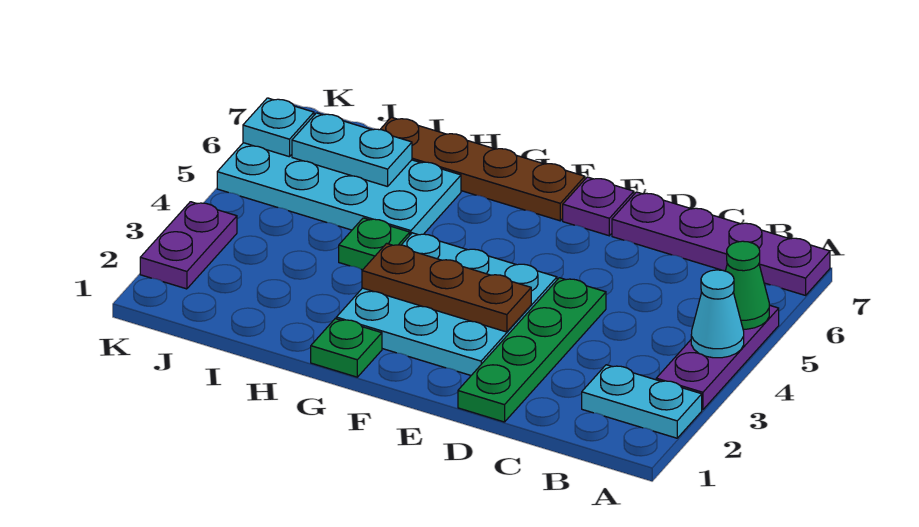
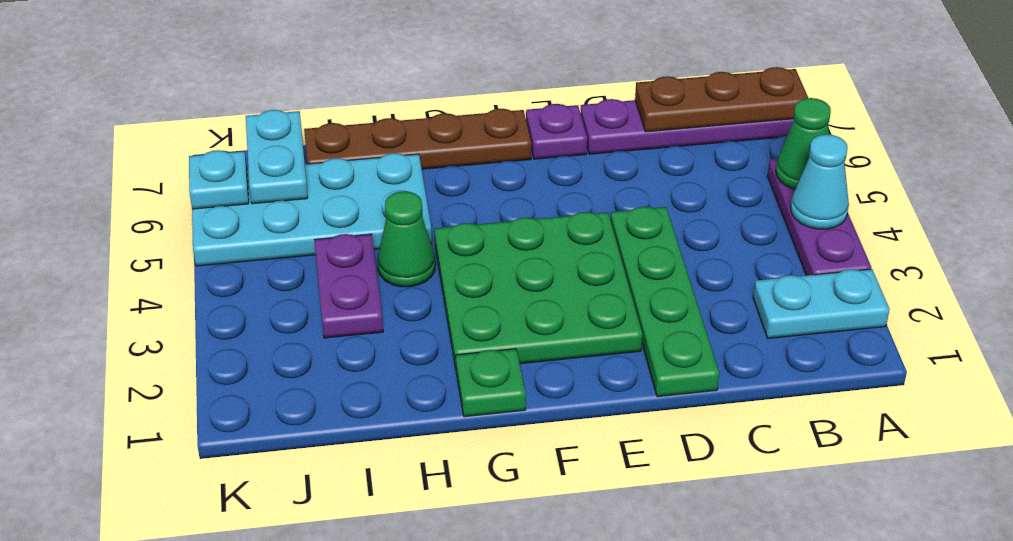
cyan 3x3 plate [336,233,557,375] -> green 3x3 plate [434,212,642,368]
brown 1x3 plate [362,243,531,332] -> brown 1x3 plate moved to [635,67,808,132]
green 1x1 plate [339,218,410,270] -> green 1x1 cone [378,191,435,287]
cyan 1x2 plate [292,113,412,187] -> cyan 1x2 plate turned to [246,110,308,204]
purple 1x2 plate [140,202,237,289] -> purple 1x2 plate moved to [315,234,383,338]

